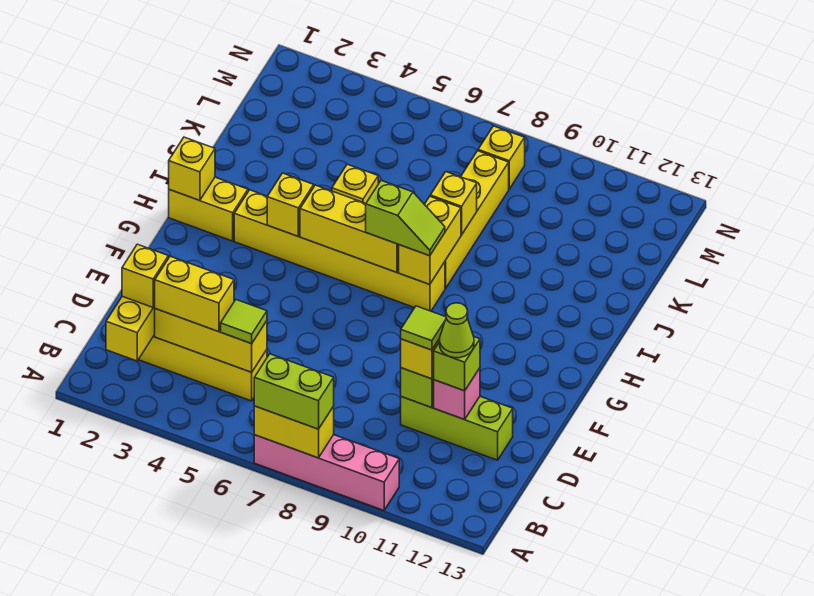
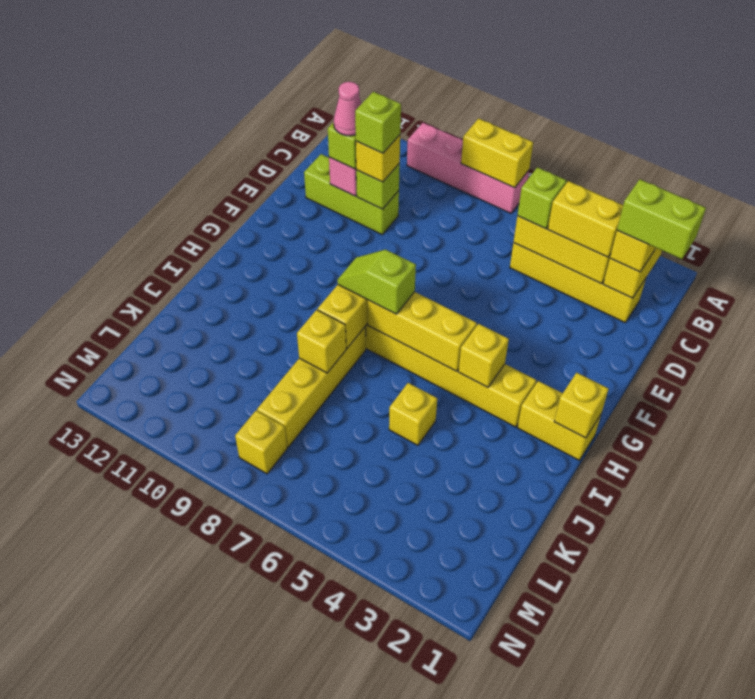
lime 1x2 brick [254,354,334,429] -> lime 1x2 brick moved to [617,179,706,259]
lime 1x1 tile [221,300,267,344] -> lime 1x1 brick [517,167,567,229]
lime 1x1 tile [401,306,446,350] -> lime 1x1 brick [355,92,401,153]
lime 1x1 cone [440,303,474,358] -> pink 1x1 cone [334,82,361,136]

